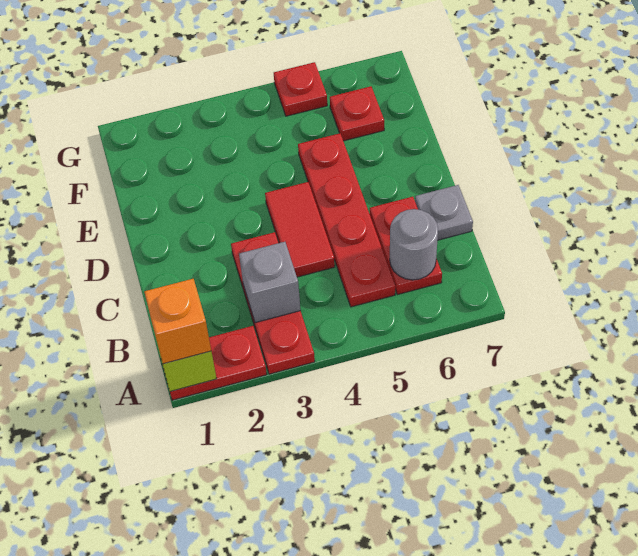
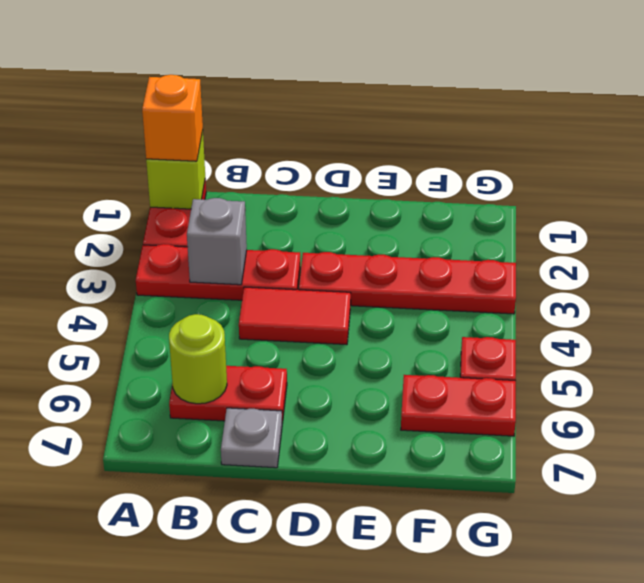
red 1x4 plate [298,133,395,307] -> red 1x4 plate moved to [299,252,516,314]
grey 1x1 round brick [390,209,438,280] -> lime 1x1 round brick [169,314,227,404]
red 1x1 plate [330,86,384,141] -> red 1x2 plate [401,375,516,436]

